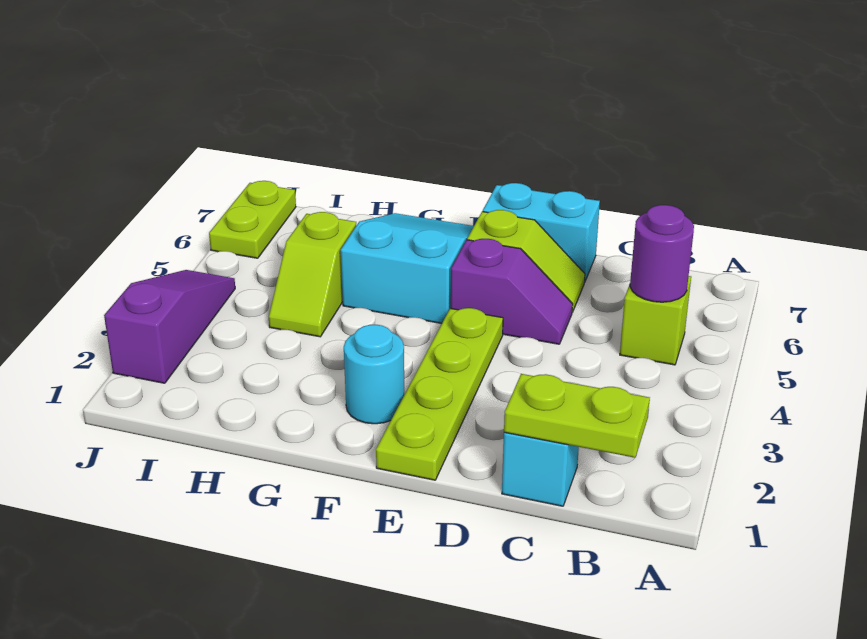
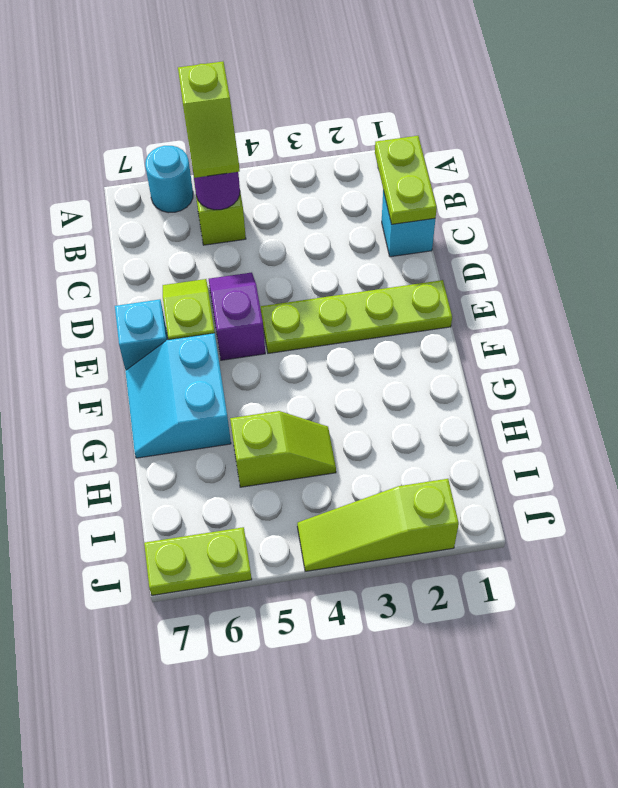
none -> lime 1x2 slope [178,61,240,178]
cyan 1x2 brick [483,183,600,283] -> cyan 1x1 brick [115,299,168,370]
cyan 1x1 round brick [344,325,404,424] -> cyan 1x1 round brick moved to [145,146,193,213]
cyan 2x3 slope [341,213,474,323] -> cyan 2x2 slope [125,333,231,458]
purple 1x3 slope [104,270,235,383] -> lime 1x3 slope [297,479,459,571]

